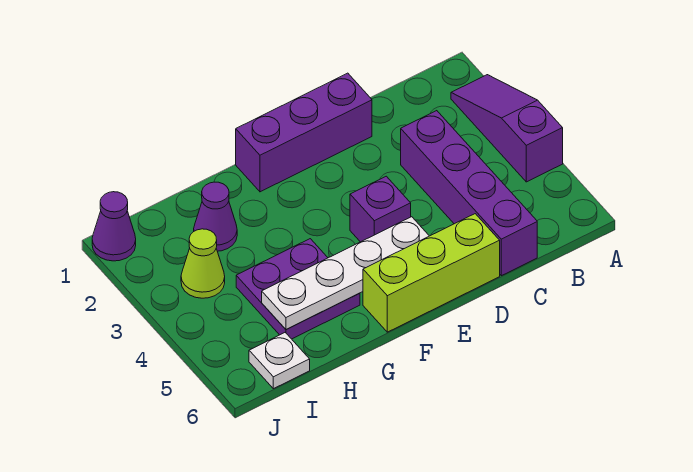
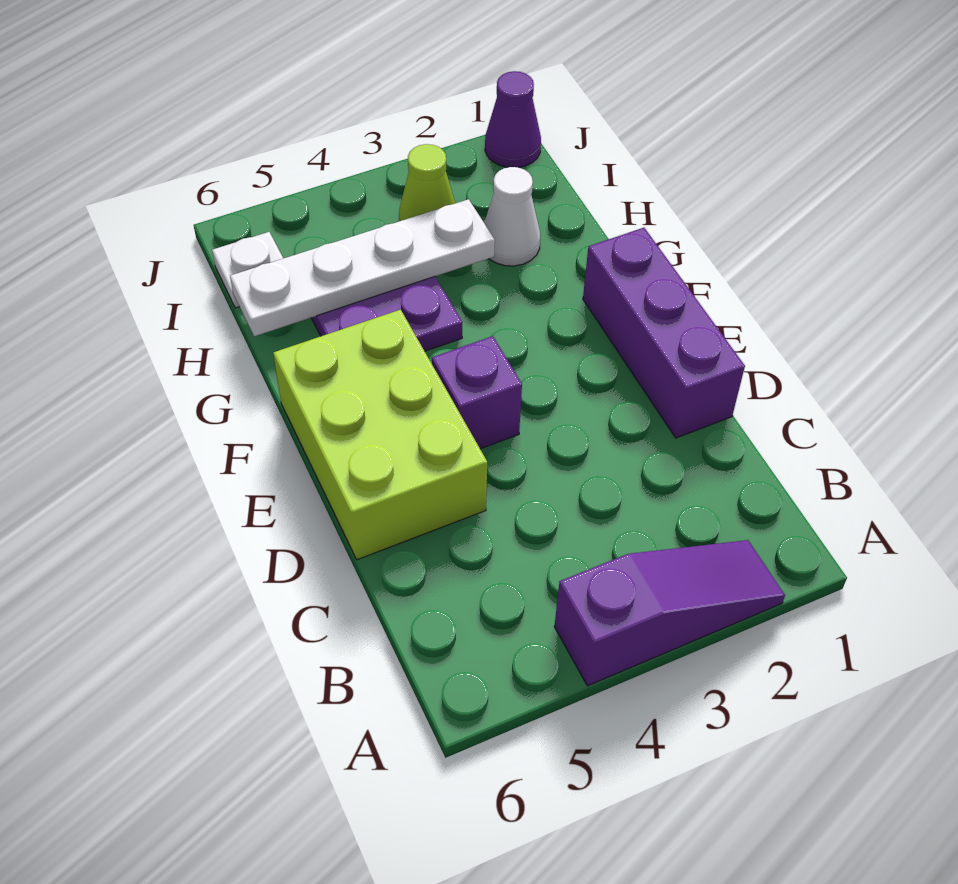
purple 1x4 brick [401,111,537,276] -> none
lime 1x3 brick [363,214,500,332] -> lime 2x3 brick [273,310,487,560]
white 1x4 plate [262,217,429,330] -> white 1x4 plate turned to [230,199,495,336]
purple 1x1 cone [194,182,237,251] -> white 1x1 cone [484,167,540,266]

